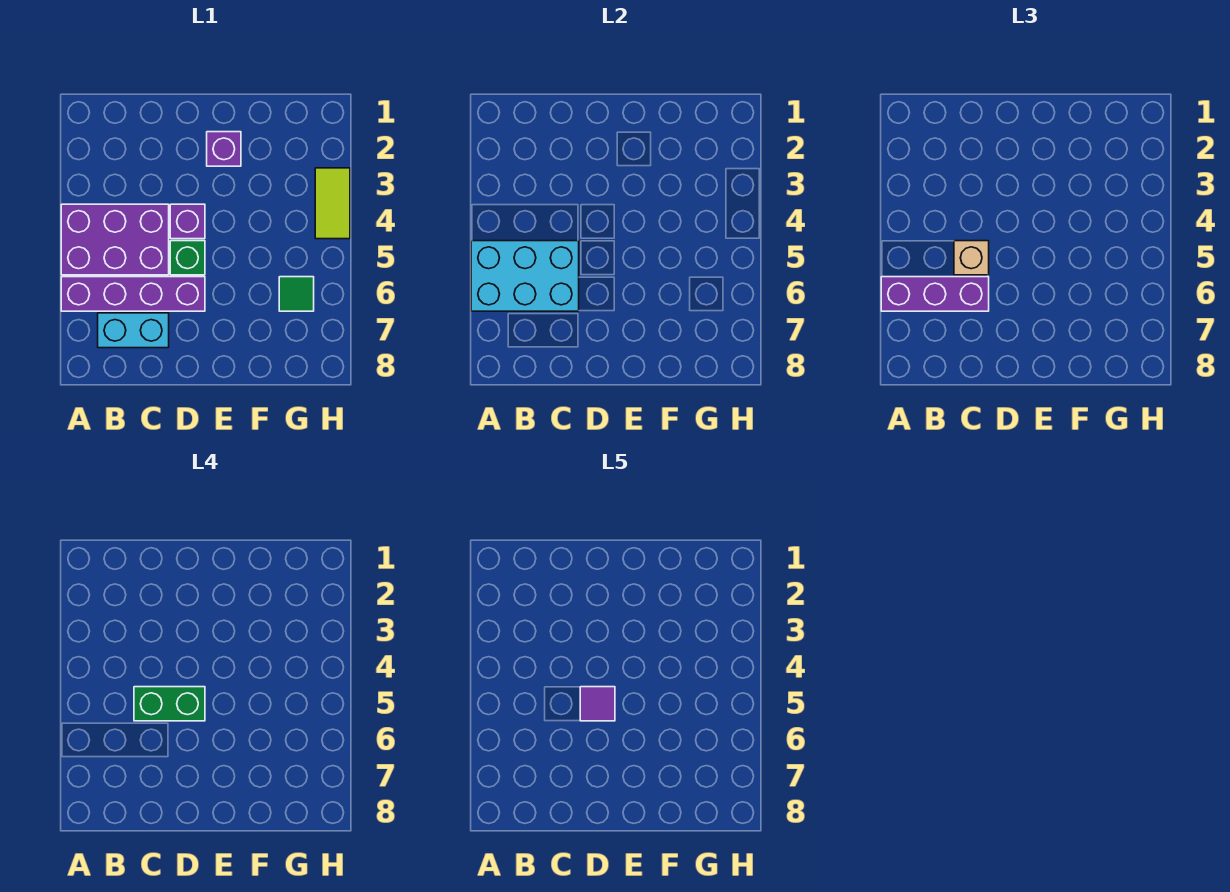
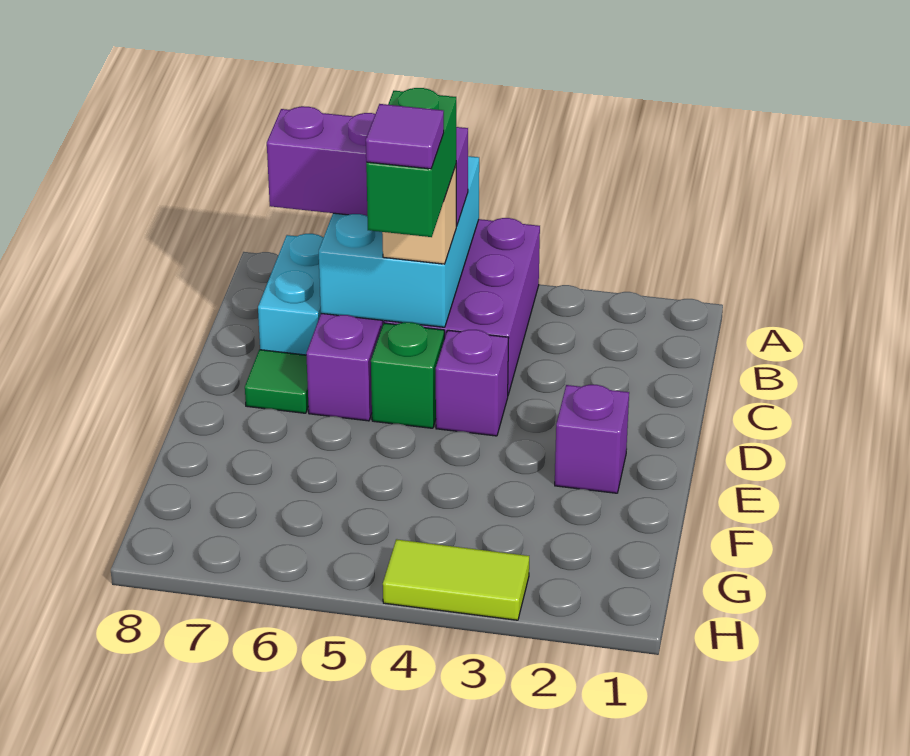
purple 1x3 brick [881,277,989,311] -> purple 1x3 brick turned to [267,106,468,226]
green 1x1 tile [279,277,314,311] -> green 1x1 tile moved to [245,350,308,413]

